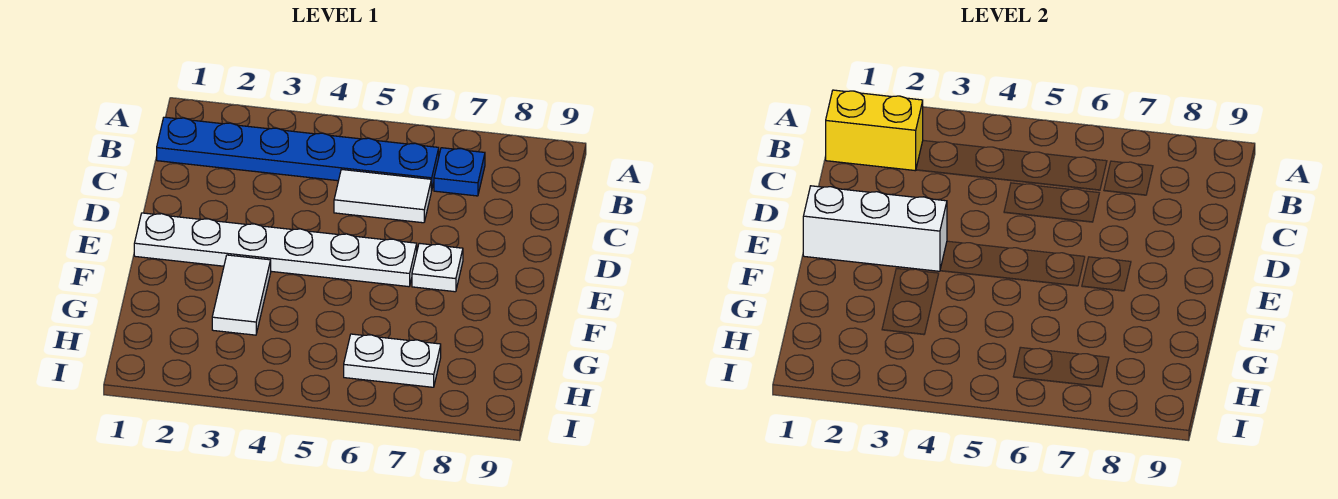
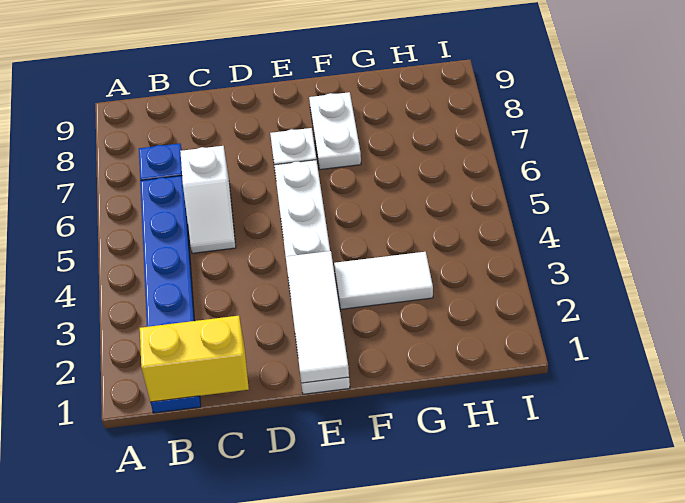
yellow 1x2 brick [826,90,923,171] -> yellow 1x2 brick turned to [140,316,249,402]
white 1x2 tile [334,169,431,223] -> white 1x2 slope [180,146,236,253]
white 1x3 brick [803,186,947,271] -> white 1x3 tile [286,251,349,383]
white 1x2 plate [344,334,441,387] -> white 1x2 plate moved to [309,92,361,170]

